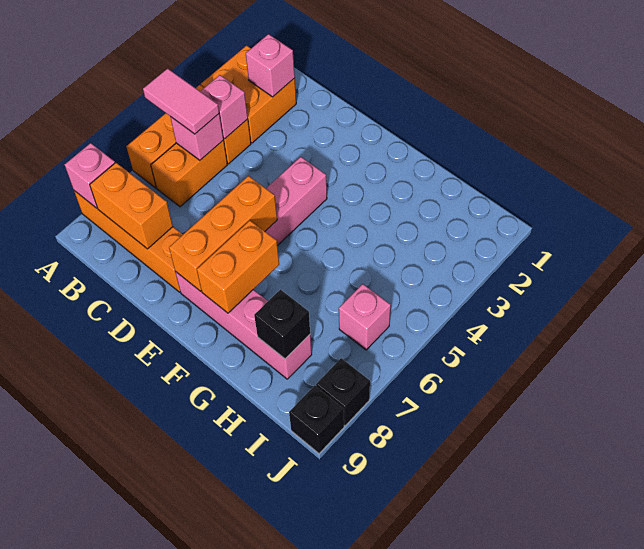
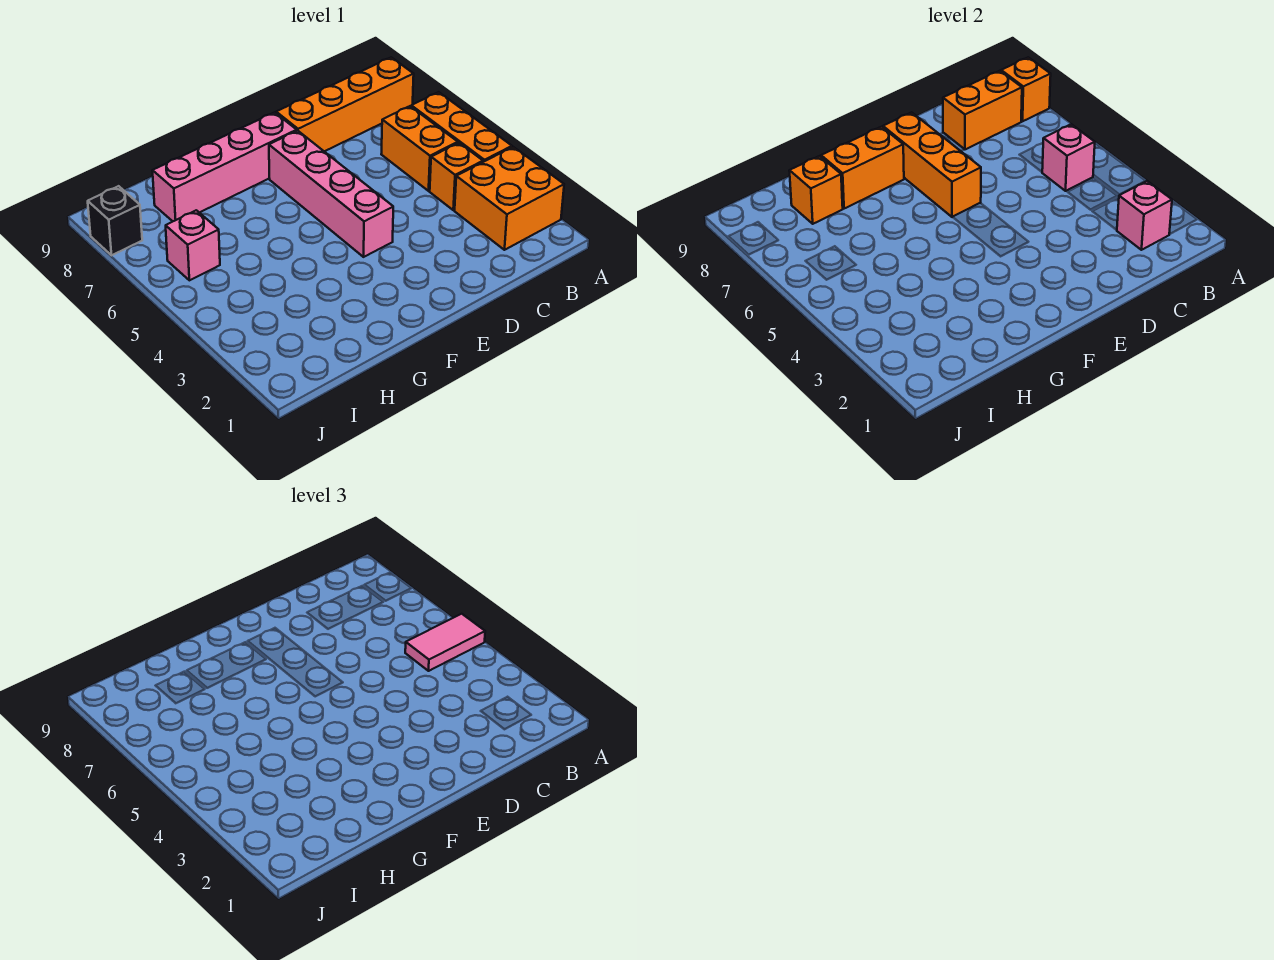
pink 1x1 brick [64,143,115,208] -> orange 1x1 brick [1001,57,1051,121]
pink 1x1 brick [200,75,248,139] -> none
orange 1x2 brick [197,220,279,313] -> orange 1x2 brick turned to [821,127,904,209]
black 1x1 brick [254,290,310,359] -> orange 1x1 brick [789,156,843,224]
black 1x1 brick [289,386,344,454] -> none

